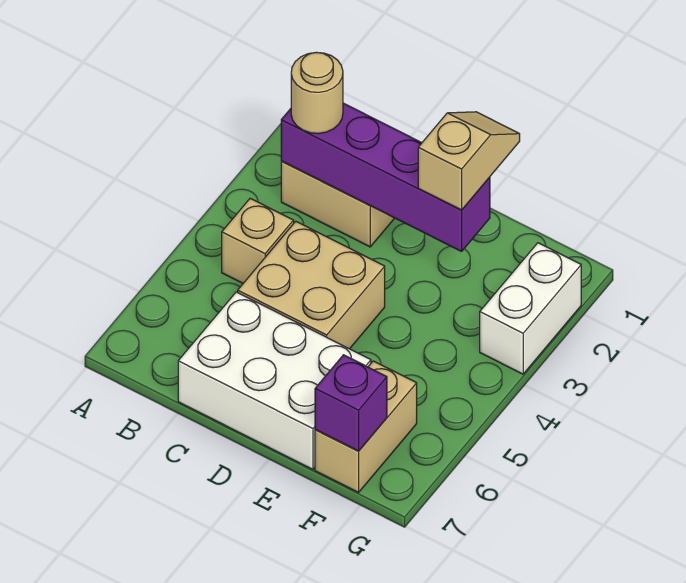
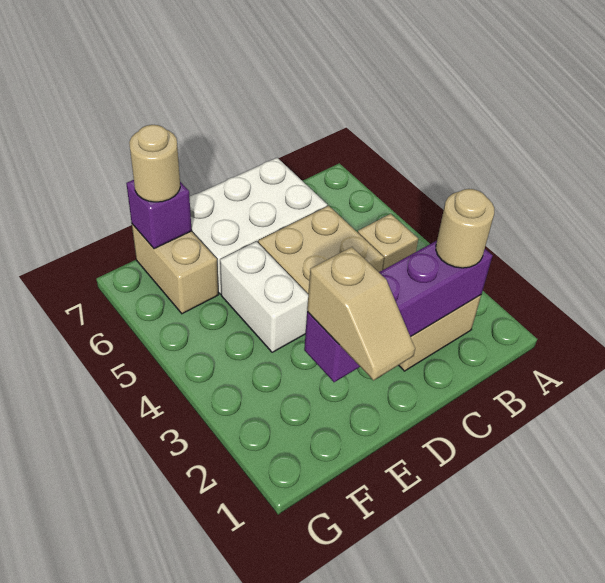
none -> tan 1x1 round brick [129,125,180,202]
white 1x2 brick [480,243,581,374] -> white 1x2 brick moved to [220,241,308,352]

